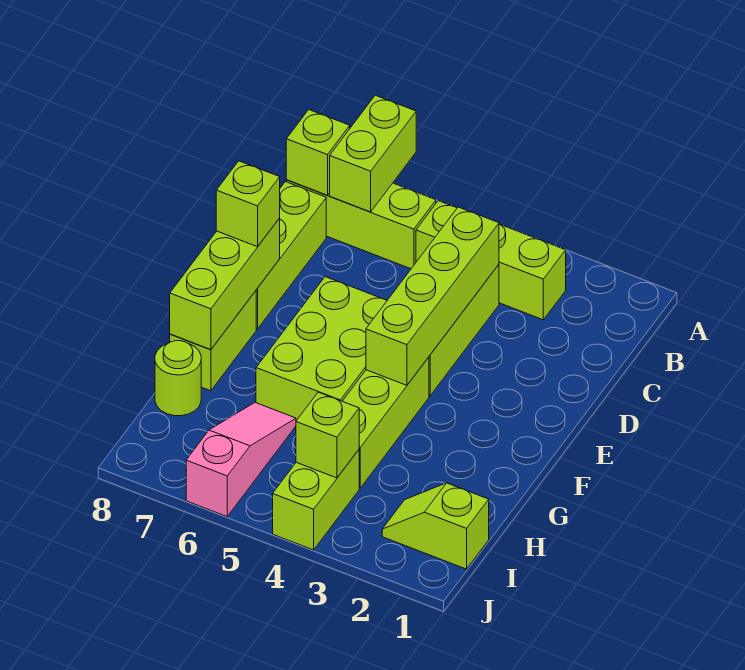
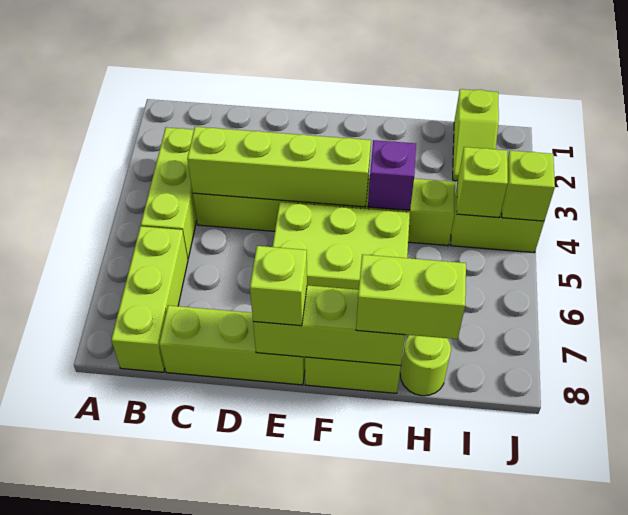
lime 1x2 brick [330,95,416,212] -> lime 1x2 brick moved to [356,255,466,339]
lime 1x1 brick [286,110,350,195] -> lime 1x1 brick moved to [502,151,555,221]
none -> purple 1x1 brick [368,140,416,210]
pink 1x3 slope [186,403,296,517] -> none

